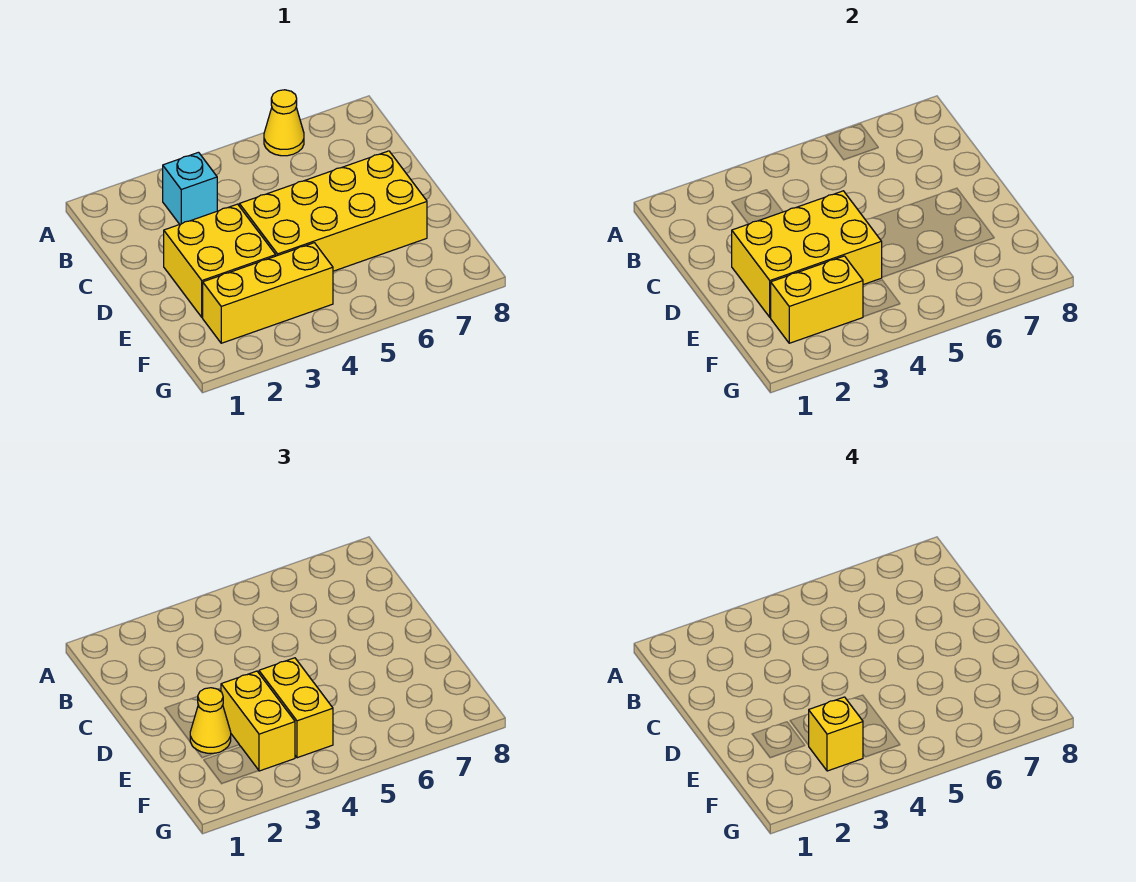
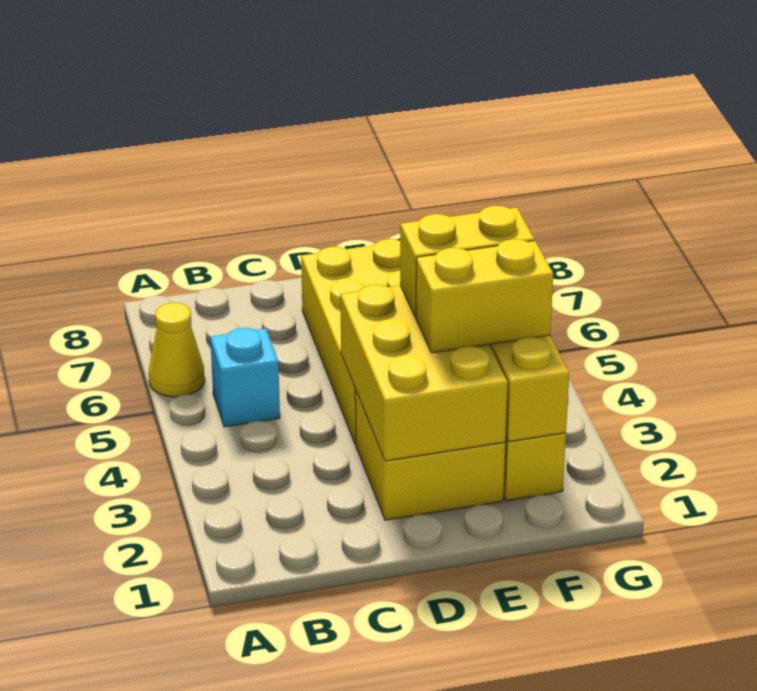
cyan 1x1 brick [163,152,217,224] -> cyan 1x1 brick moved to [210,328,280,427]
yellow 1x1 cone [190,688,231,753] -> none
yellow 1x1 brick [809,697,863,771] -> none

